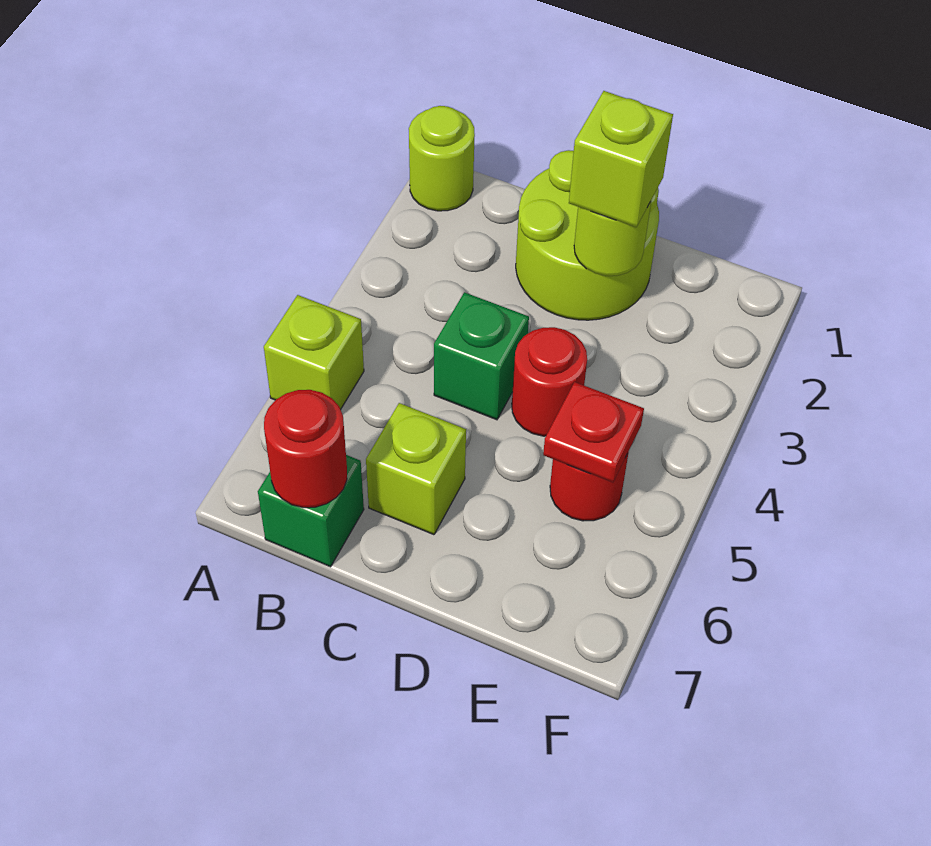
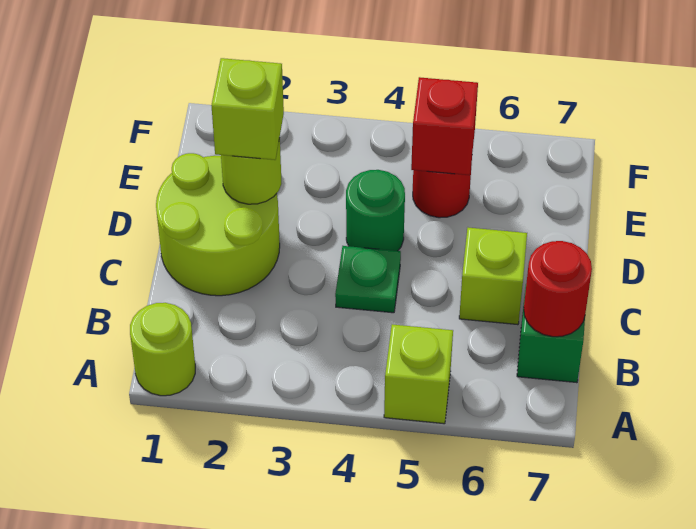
green 1x1 brick [434,292,529,420] -> green 1x1 plate [335,246,401,313]
red 1x1 round brick [512,327,587,436] -> green 1x1 round brick [346,170,405,251]
red 1x1 plate [543,382,644,482] -> red 1x1 brick [411,77,478,175]

